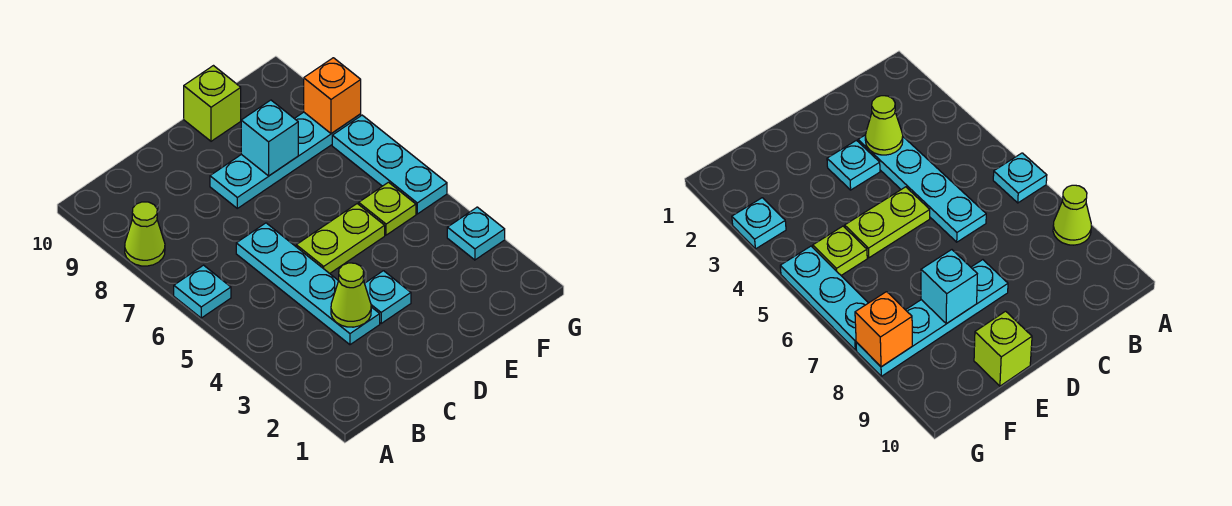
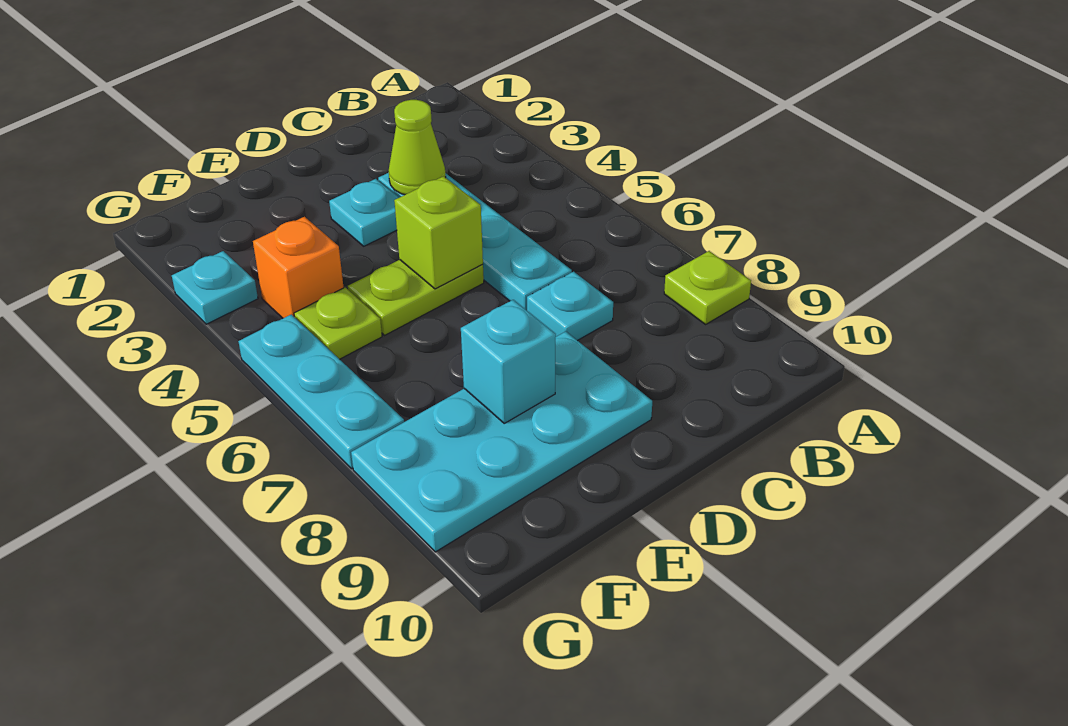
cyan 1x1 plate [174,265,231,318] -> cyan 1x1 plate moved to [527,272,613,341]
lime 1x1 cone [125,202,165,266] -> lime 1x1 plate [664,251,751,324]
cyan 1x4 plate [210,112,361,208] -> cyan 2x4 plate [351,332,652,552]
lime 1x1 brick [184,66,241,141] -> lime 1x1 brick moved to [394,176,483,289]
orange 1x1 brick [304,58,361,134] -> orange 1x1 brick moved to [253,217,344,318]

